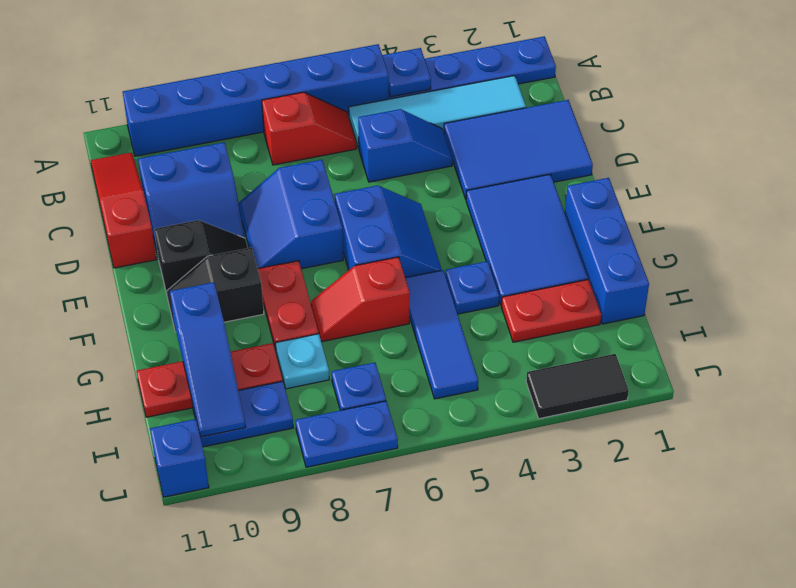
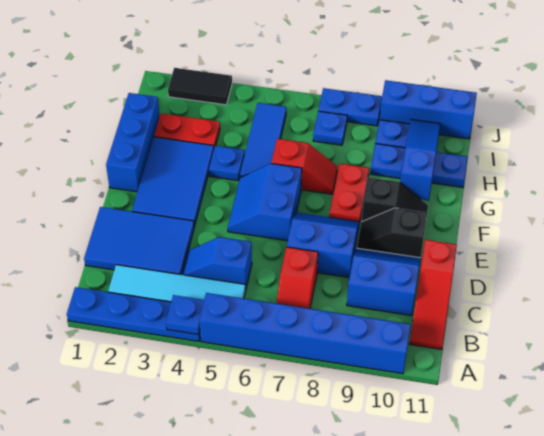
red 1x2 slope [262,92,356,165] -> red 1x2 slope turned to [277,247,318,309]
blue 2x2 slope [239,160,343,269] -> blue 2x2 slope turned to [287,213,360,277]
cyan 1x1 plate [275,334,329,389] -> none
red 1x3 plate [137,343,283,417] -> blue 1x3 plate [370,144,468,188]
blue 1x1 brick [150,419,209,497] -> blue 1x3 brick [380,80,477,139]

